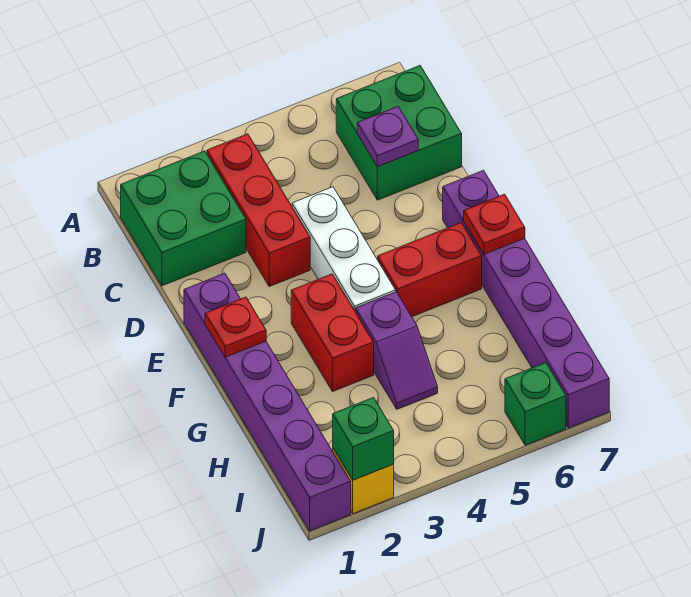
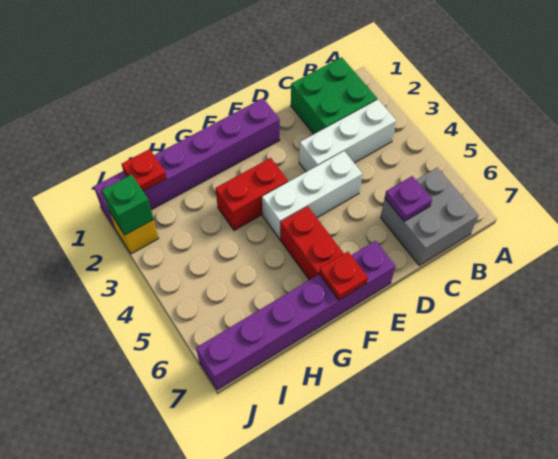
red 1x3 brick [207,134,310,286] -> white 1x3 brick [299,100,396,172]
green 2x2 brick [336,66,462,200] -> grey 2x2 brick [381,168,478,265]
red 1x1 plate [205,297,266,357] -> red 1x1 plate moved to [122,149,167,191]
purple 1x2 slope [356,292,438,409] -> none
green 1x1 brick [505,363,566,445] -> none

